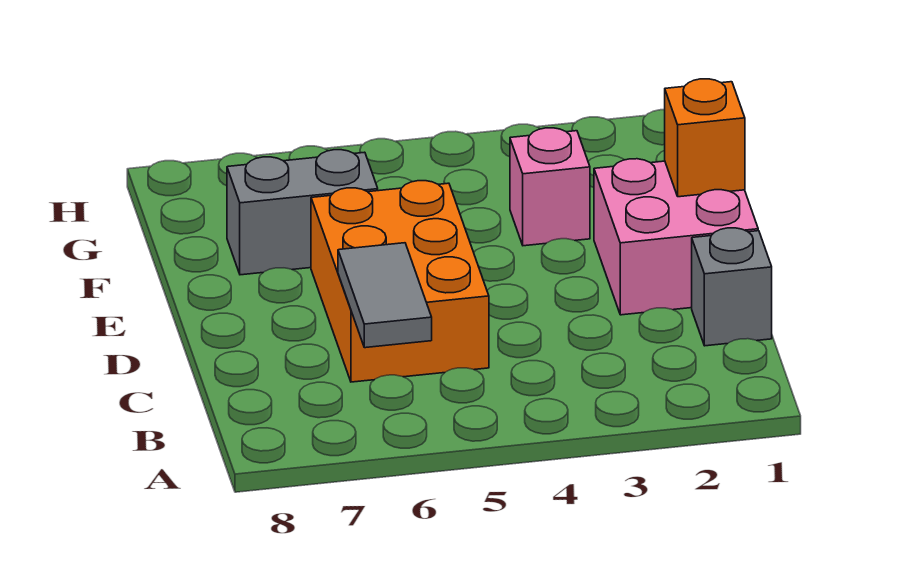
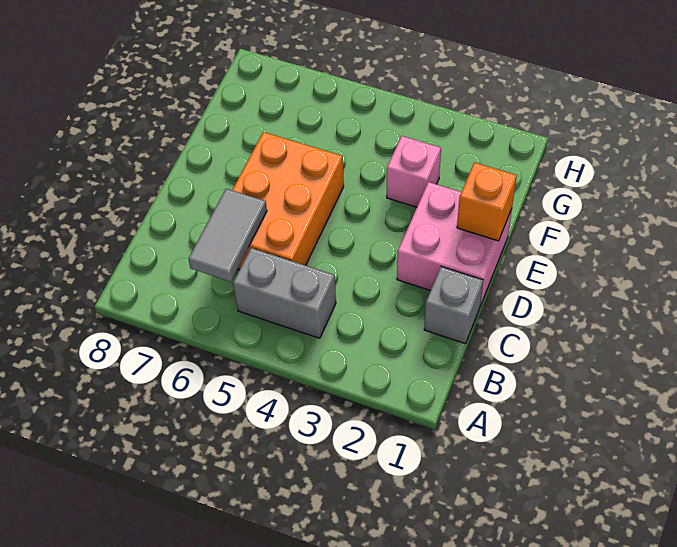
grey 1x2 brick [227,150,378,275] -> grey 1x2 brick moved to [233,248,336,338]

